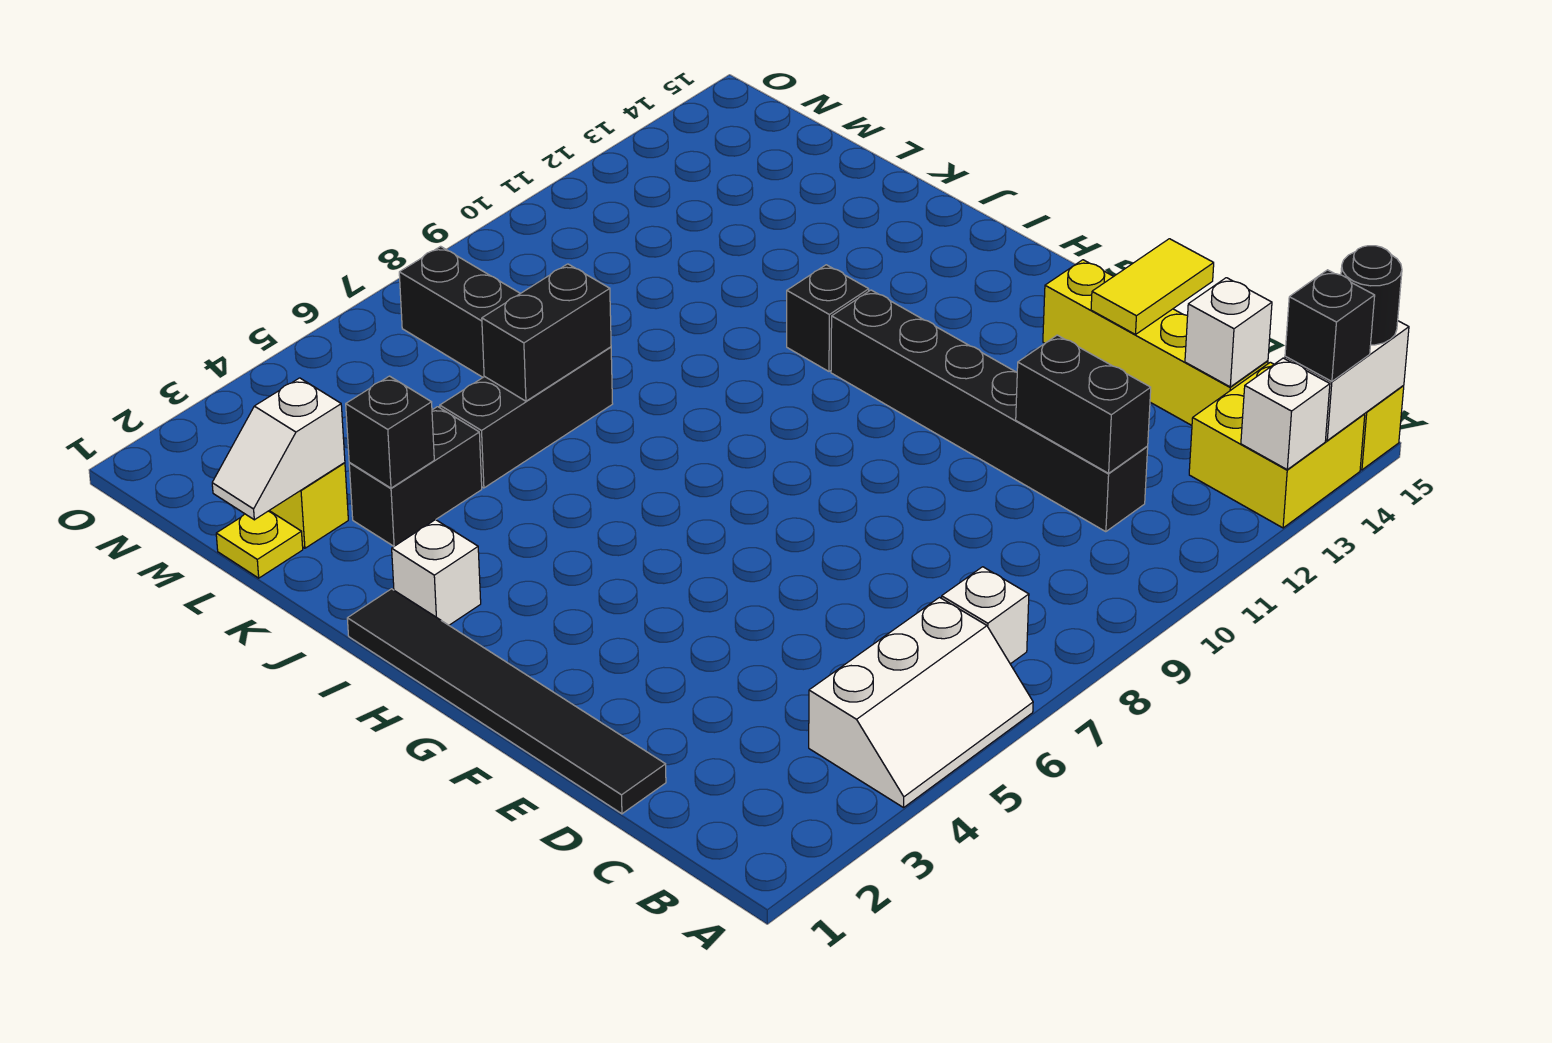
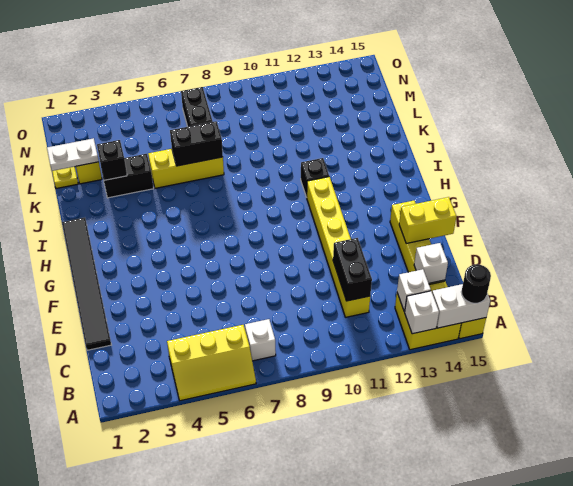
white 2x3 slope [809,597,1033,808] -> yellow 2x3 slope [167,325,256,401]
black 1x1 brick [1285,270,1375,381] -> none
black 1x6 brick [831,290,1148,532] -> yellow 1x6 brick [307,177,370,317]
yellow 1x2 tile [1091,239,1214,335] -> yellow 1x2 brick [399,197,457,243]
white 1x1 brick [392,520,481,625] -> white 1x1 brick moved to [397,269,431,312]
black 1x3 brick [440,347,613,488] -> yellow 1x3 brick [148,149,224,188]
white 1x2 slope [212,378,345,520] -> white 1x2 plate [47,138,99,171]

